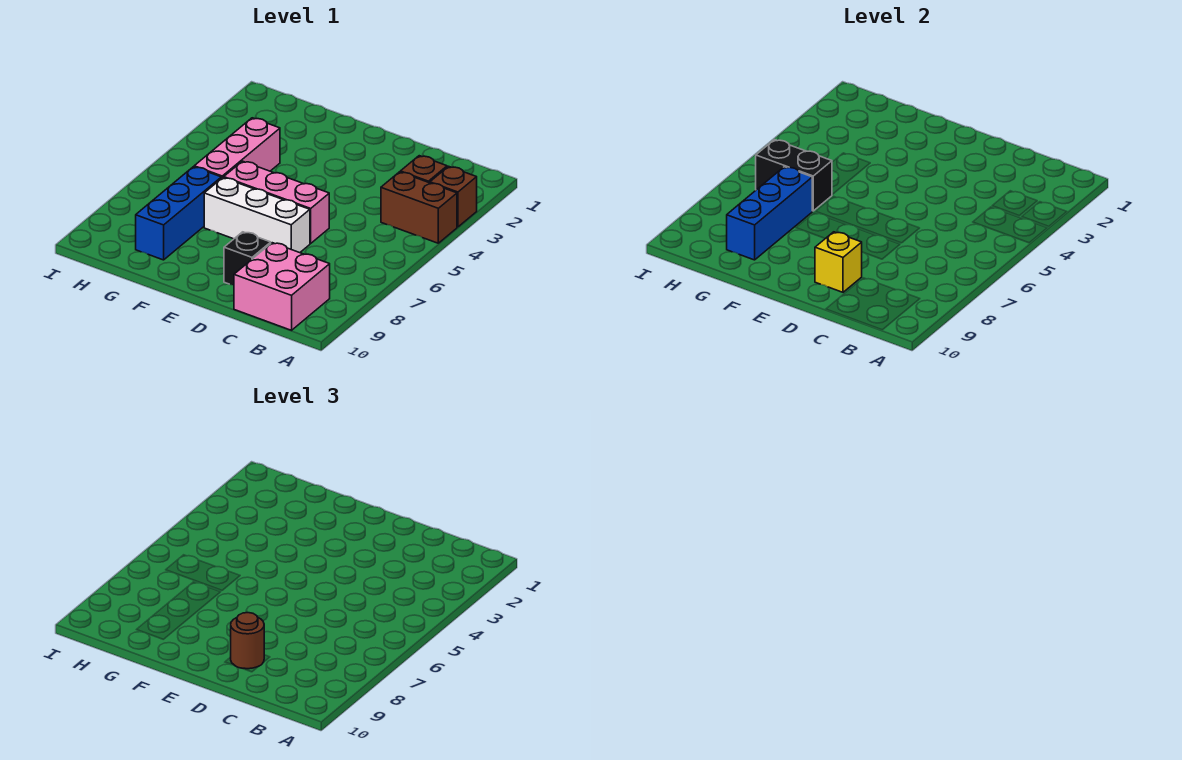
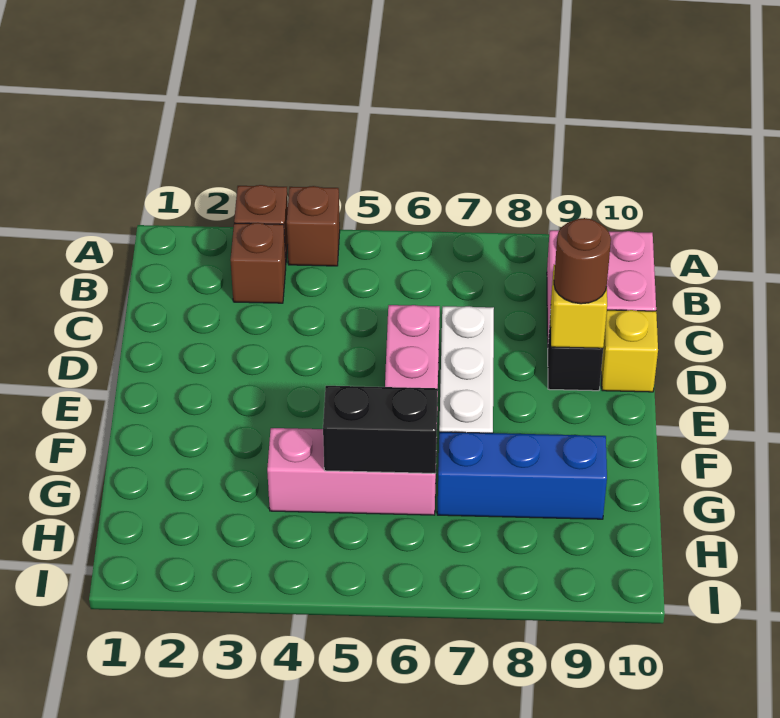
brown 1x2 brick [381,172,457,243] -> brown 1x1 brick [287,186,340,266]
none -> yellow 1x1 brick [601,310,658,392]
black 1x2 brick [756,140,832,211] -> black 1x2 brick turned to [323,386,438,473]
blue 1x3 brick [727,167,812,260] -> none

